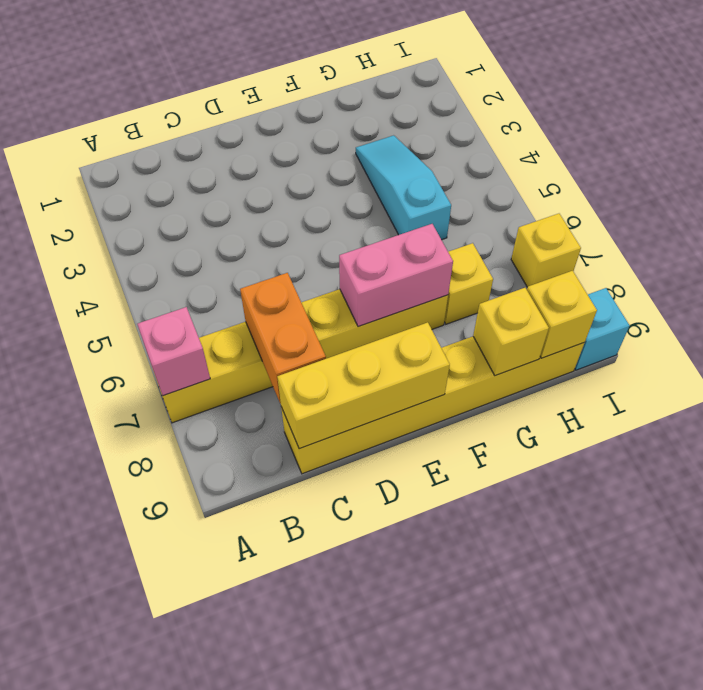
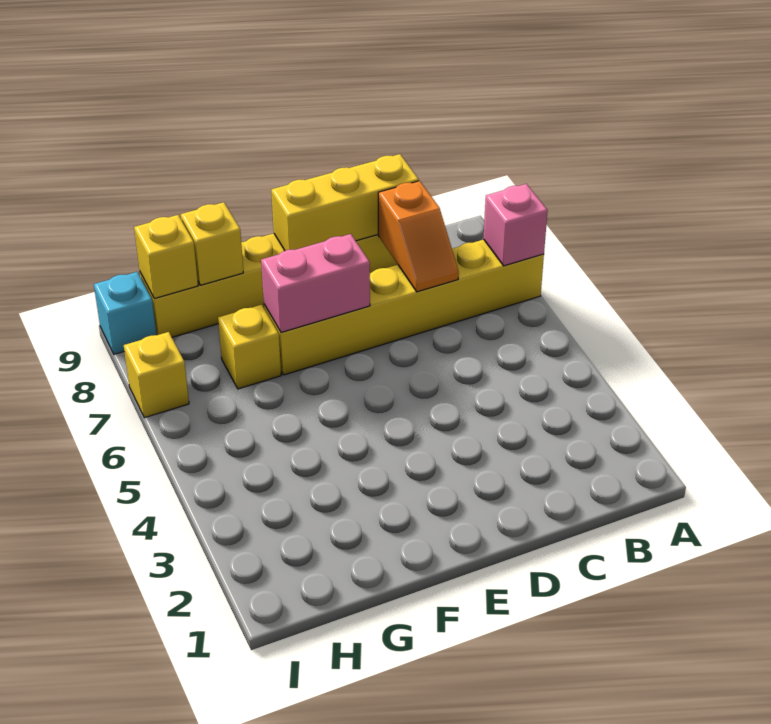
orange 1x2 brick [240,273,326,403] -> orange 1x2 slope [378,181,459,292]
cyan 1x3 slope [356,135,451,240] -> none

